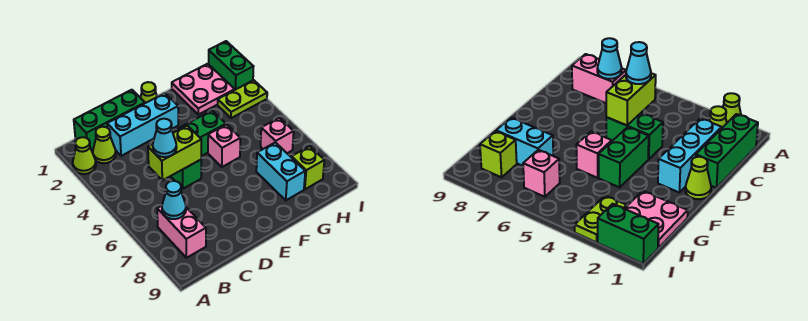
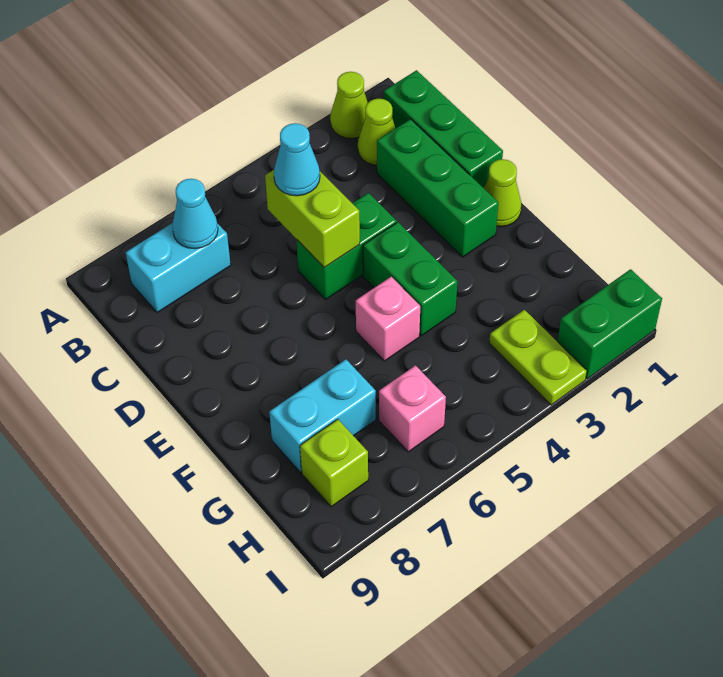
pink 1x2 brick [157,206,206,258] -> cyan 1x2 brick [126,223,231,313]
cyan 1x3 brick [107,93,178,156] -> green 1x3 brick [377,119,498,257]
pink 2x2 plate [172,64,235,115] -> none

